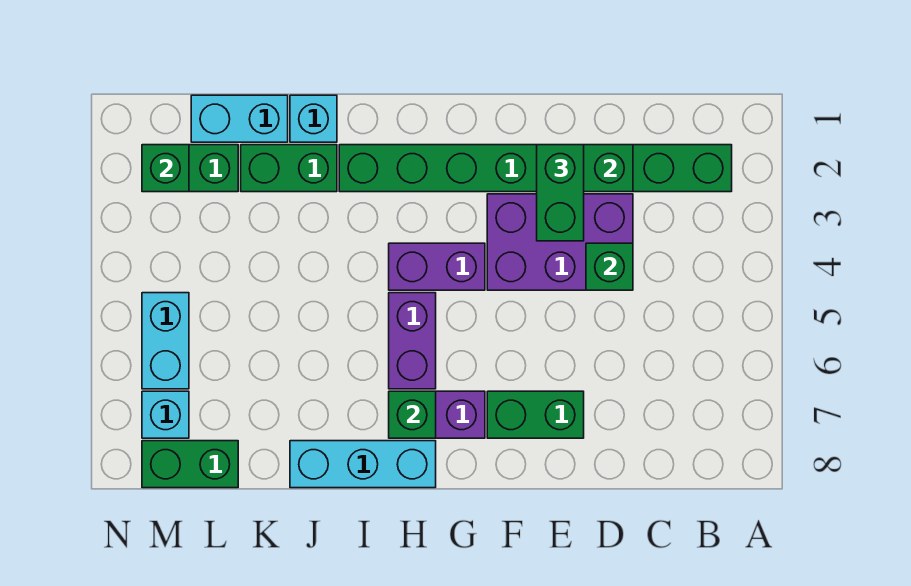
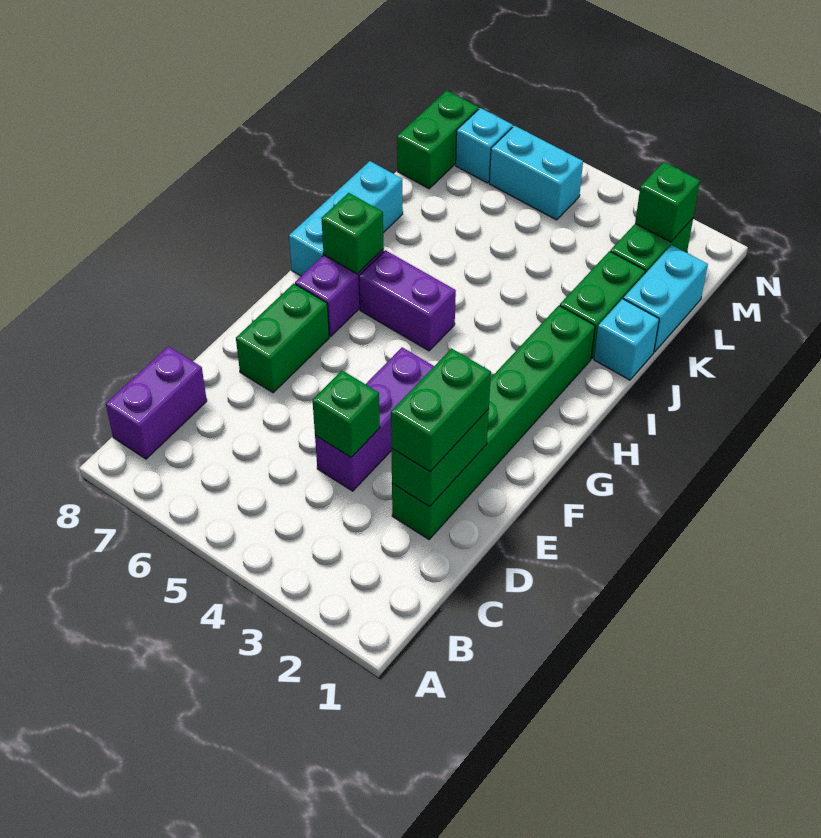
green 1x8 brick [339,145,732,192] -> green 1x6 brick [392,306,595,539]
purple 2x3 brick [487,194,633,290] -> purple 1x3 brick [315,347,434,491]
green 1x2 brick [537,145,584,241] -> green 1x2 brick turned to [391,349,491,472]
purple 1x2 brick [389,243,485,290] -> purple 1x2 brick moved to [106,346,207,459]

